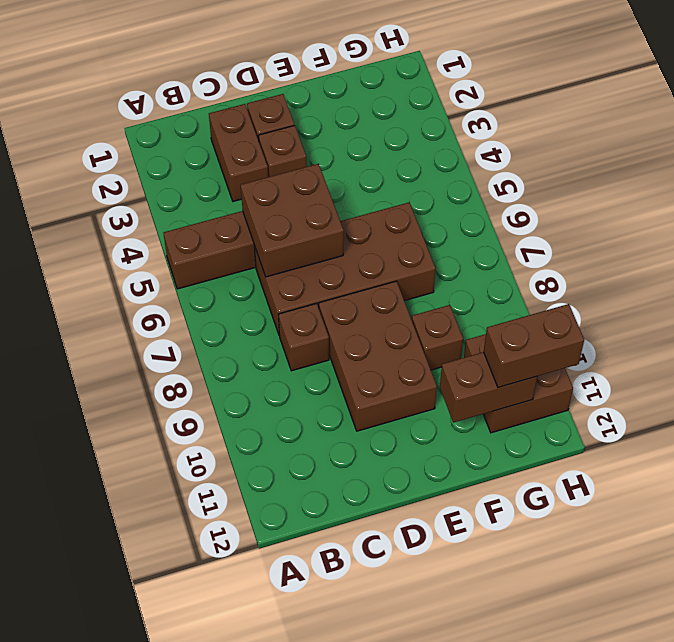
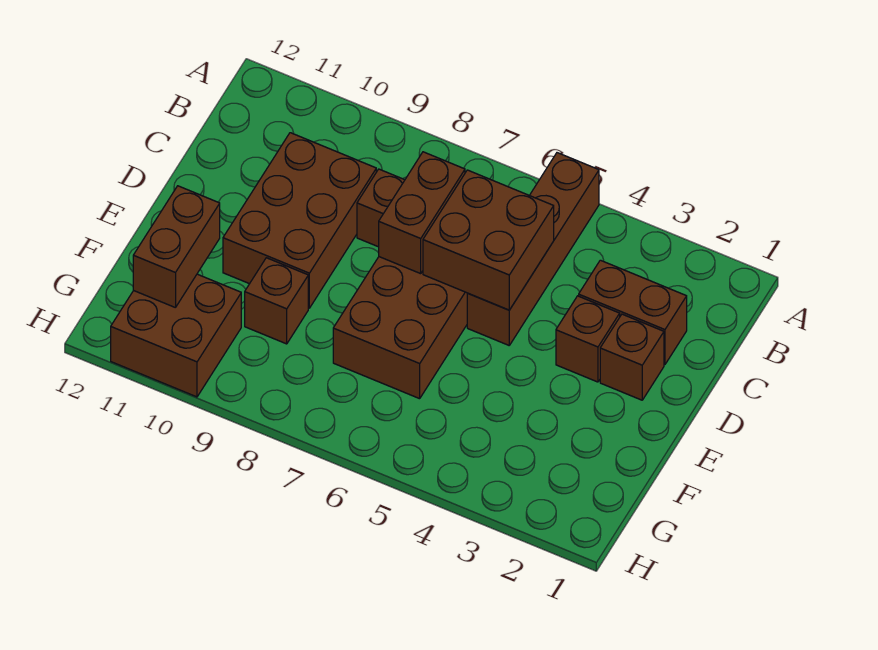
brown 2x3 brick [319,281,437,431] -> brown 2x3 brick turned to [223,133,376,308]
brown 1x2 brick [484,304,584,387] -> brown 1x2 brick moved to [379,152,465,274]

